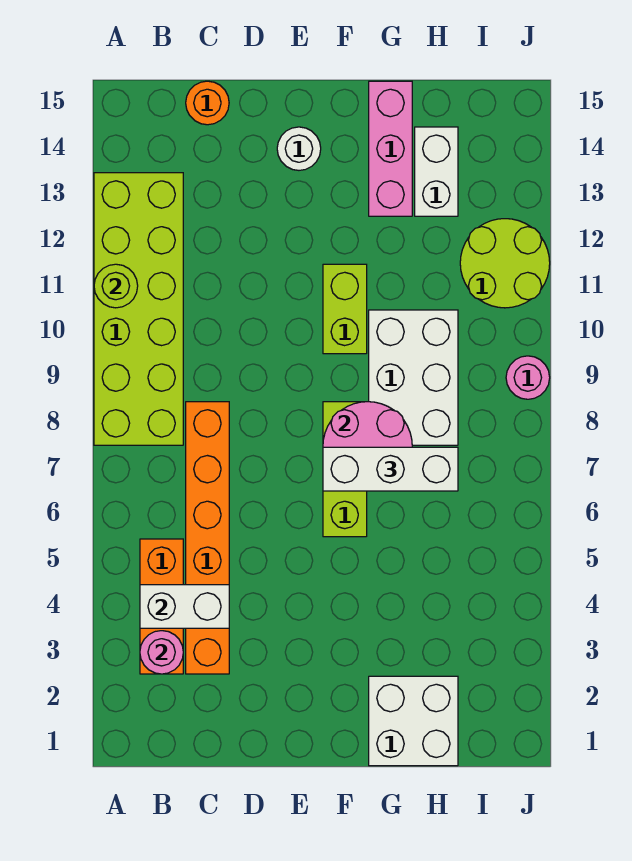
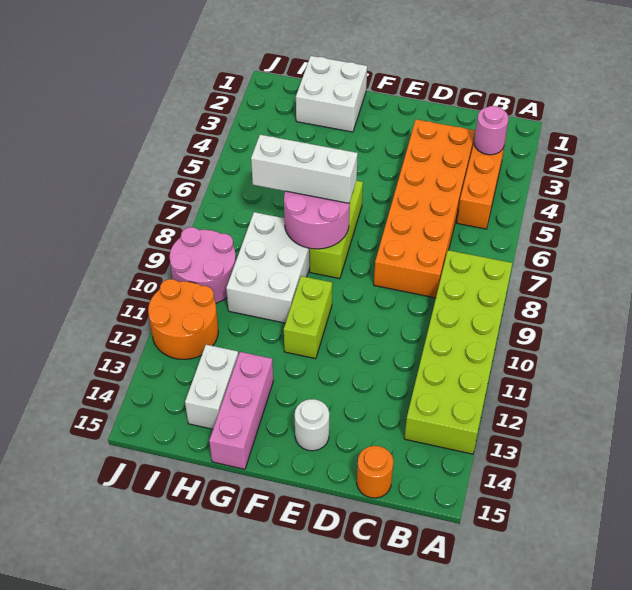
lime 1x1 round brick [94,264,138,308] -> none
white 1x2 brick [140,585,229,628] -> none
orange 1x6 brick [186,402,229,674] -> orange 2x6 brick [374,119,475,298]
lime 2x2 round brick [460,219,550,308] -> orange 2x2 round brick [148,279,218,359]
pink 1x1 round brick [506,356,550,399] -> pink 2x2 round brick [170,227,236,303]

